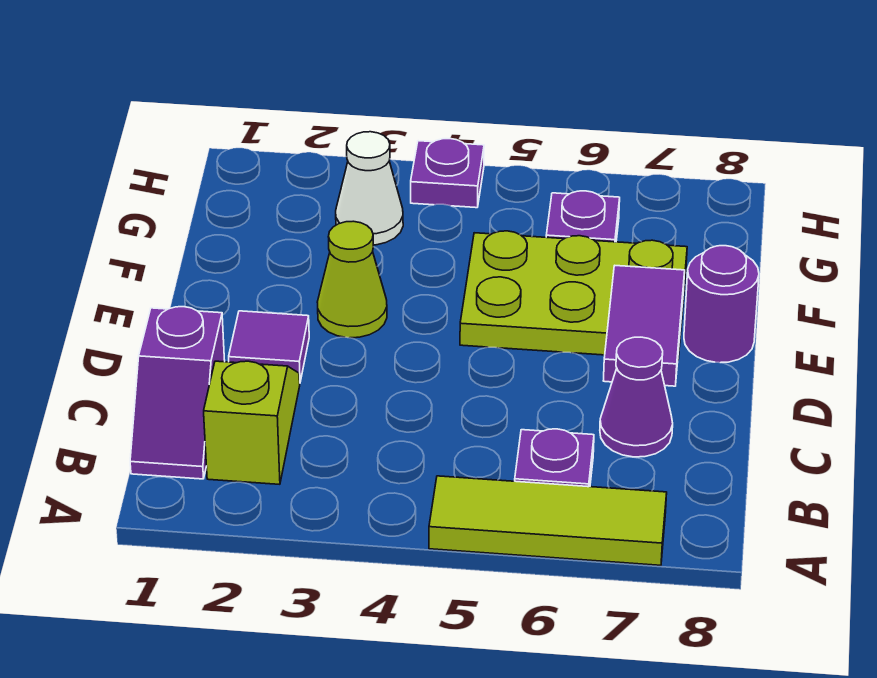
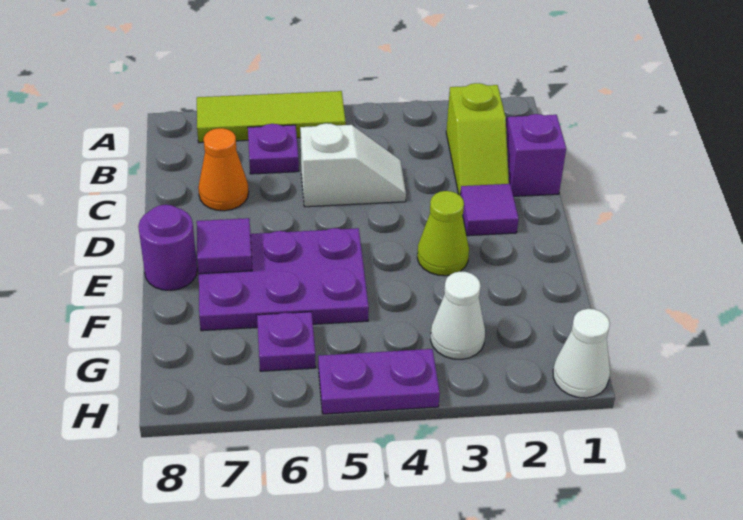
none -> white 1x2 slope [300,123,406,207]
purple 1x1 cone [600,337,673,457] -> orange 1x1 cone [198,128,249,211]
purple 1x2 tile [603,266,685,386] -> purple 1x1 tile [197,218,252,274]
lime 2x3 plate [460,231,687,359] -> purple 2x3 plate [199,228,369,331]
none -> white 1x1 cone [553,309,610,398]
purple 1x1 plate [411,139,484,208] -> purple 1x2 plate [318,349,440,414]

